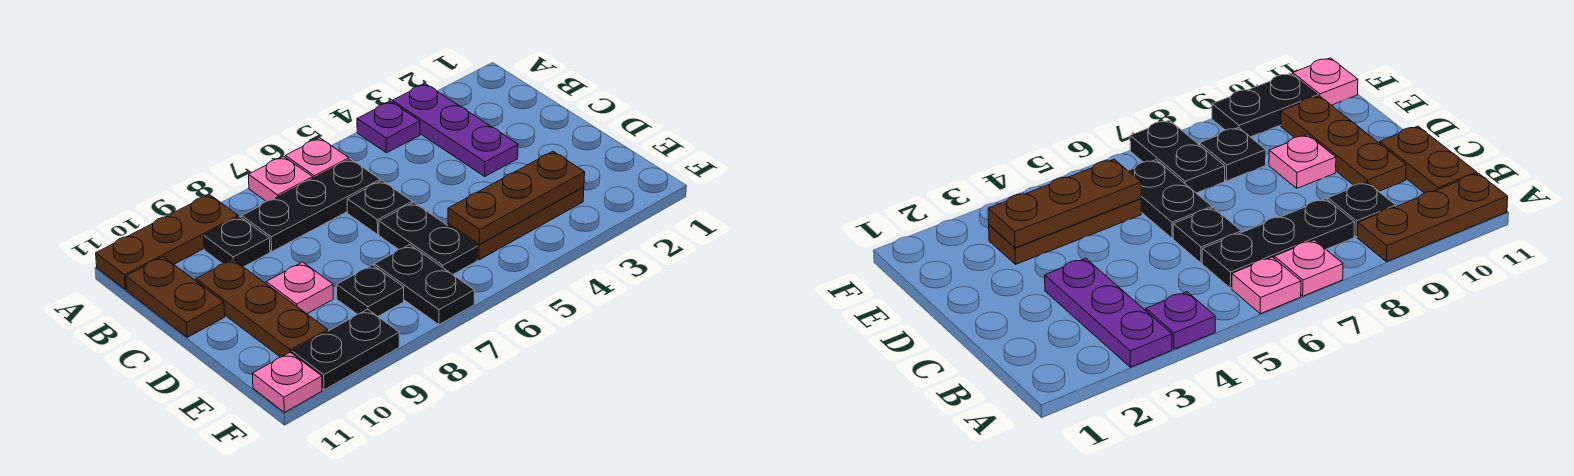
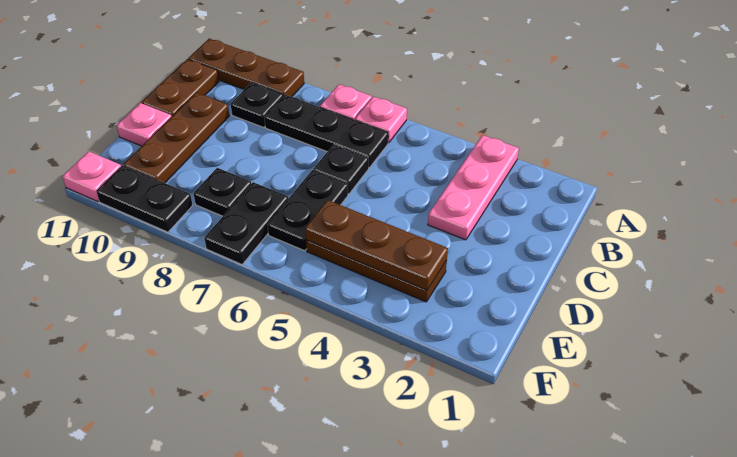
purple 1x3 plate [392,84,518,176] -> pink 1x3 plate [428,135,519,240]
purple 1x1 plate [357,101,420,153] -> none
pink 1x1 plate [266,262,333,314] -> pink 1x1 plate moved to [117,103,172,146]

